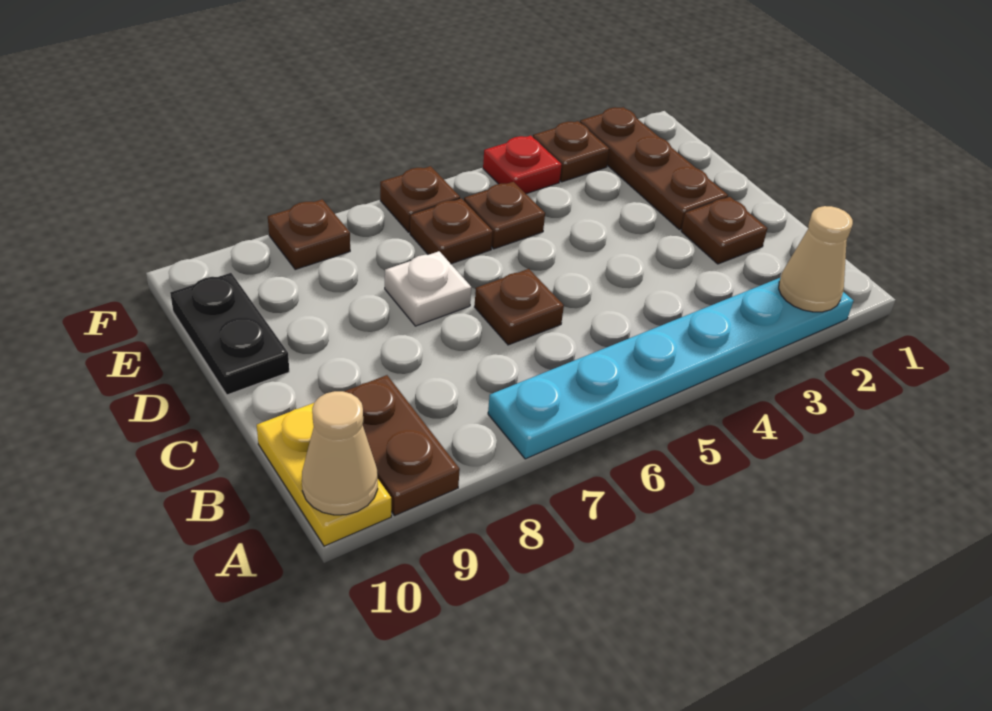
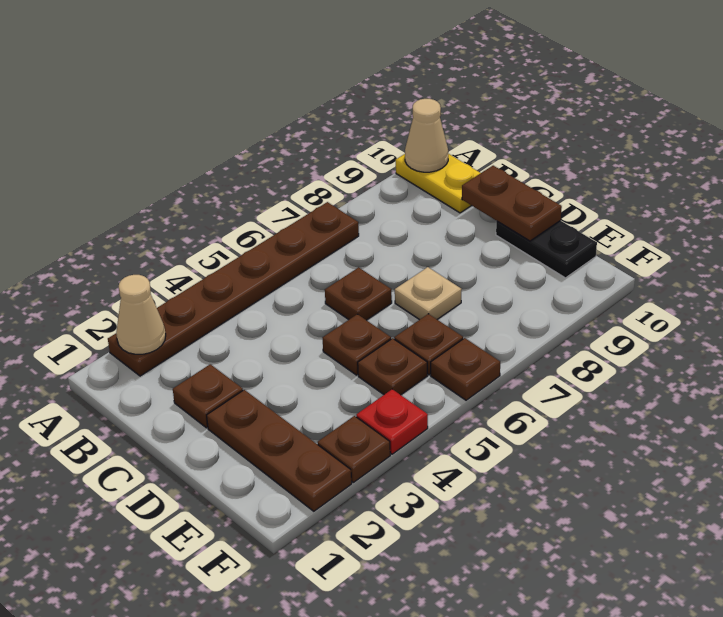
cyan 1x6 plate [488,277,853,459] -> brown 1x6 plate [108,202,359,376]
brown 1x2 plate [344,375,460,515] -> brown 1x2 plate moved to [462,166,562,241]
white 1x1 plate [385,251,471,326] -> tan 1x1 plate [395,267,462,320]
brown 1x1 plate [268,199,350,269] -> brown 1x1 plate moved to [322,314,391,375]

